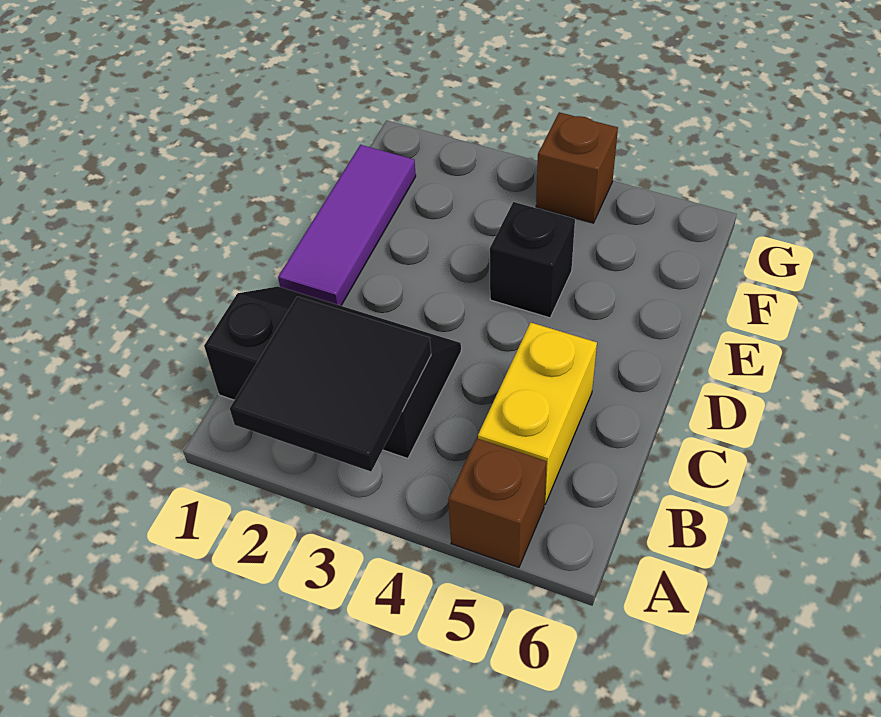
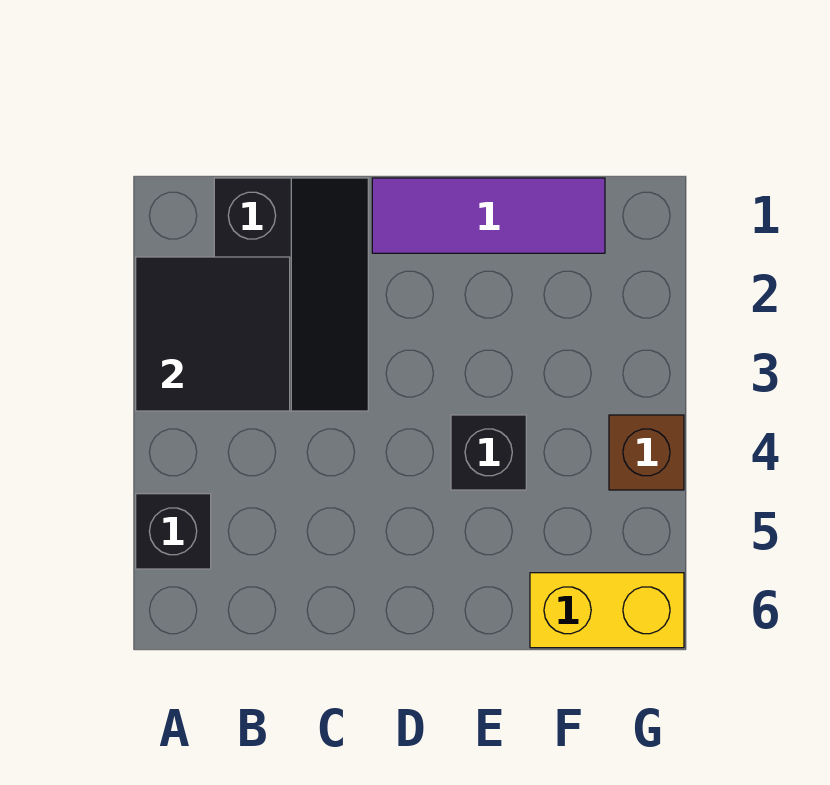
brown 1x1 brick [448,438,547,568] -> black 1x1 brick [136,494,211,569]
yellow 1x2 brick [478,323,597,505] -> yellow 1x2 brick moved to [530,573,684,648]

